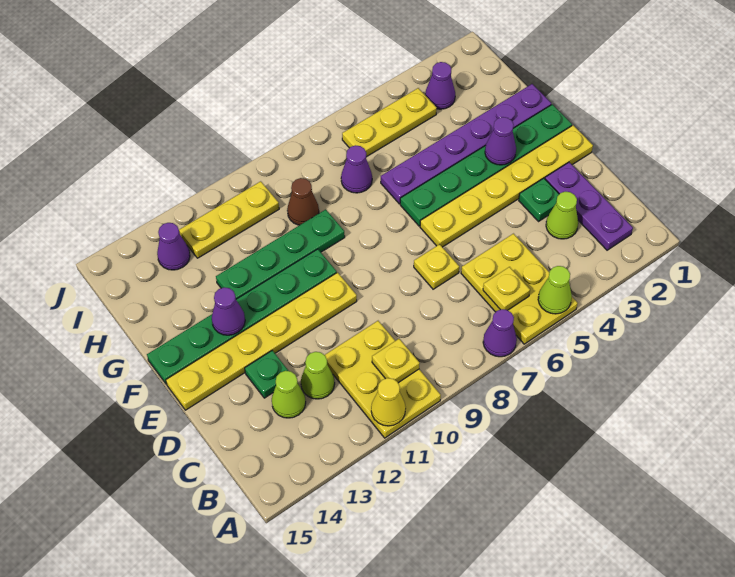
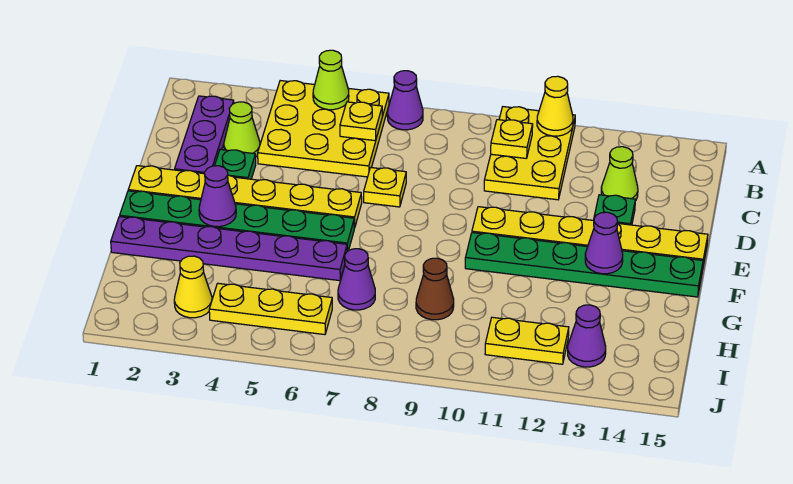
yellow 2x3 plate [461,234,578,344] -> yellow 3x3 plate [258,81,389,177]
lime 1x1 cone [301,352,335,399] -> none
green 1x4 plate [216,209,345,299] -> none
purple 1x1 cone [425,62,455,109] -> yellow 1x1 cone [174,256,212,318]
yellow 1x3 plate [179,181,279,258] -> yellow 1x2 plate [485,317,569,364]

